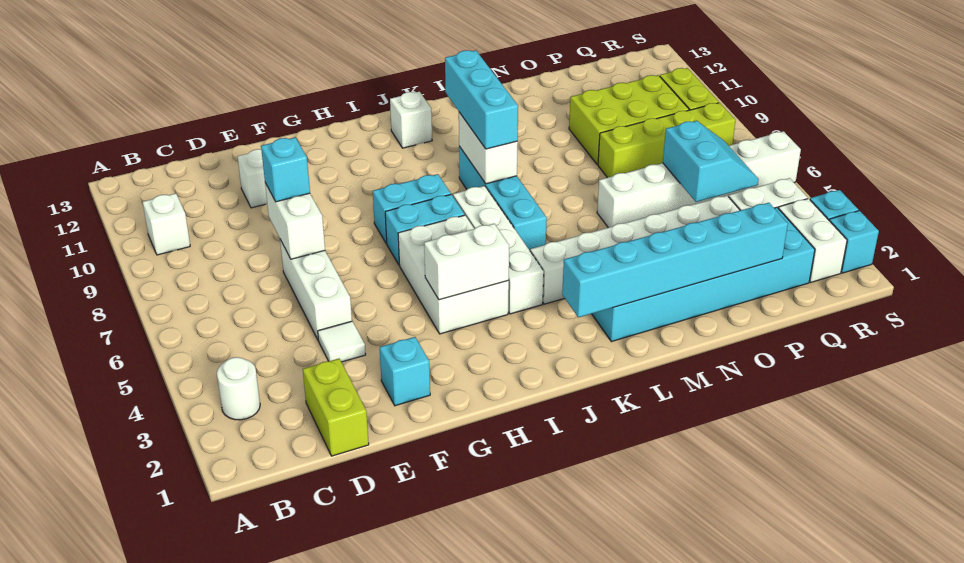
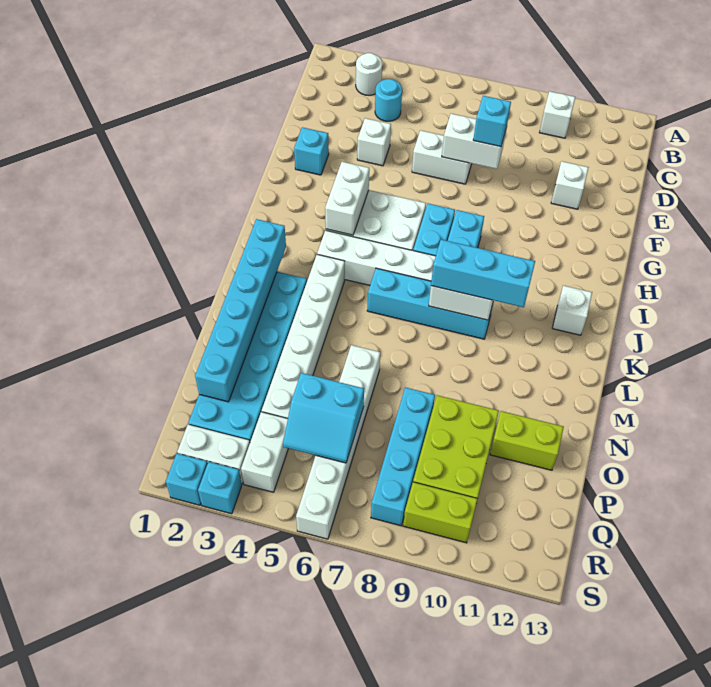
none -> cyan 1x1 round brick [375,79,402,121]
lime 1x2 brick [303,359,369,456] -> lime 1x2 brick moved to [490,411,564,470]
white 1x1 tile [318,321,366,362] -> white 1x1 brick [357,118,391,166]
white 1x3 brick [280,240,352,340] -> white 1x2 brick [412,130,472,184]
lime 1x4 brick [598,103,735,178] -> cyan 1x4 brick [371,387,435,526]

